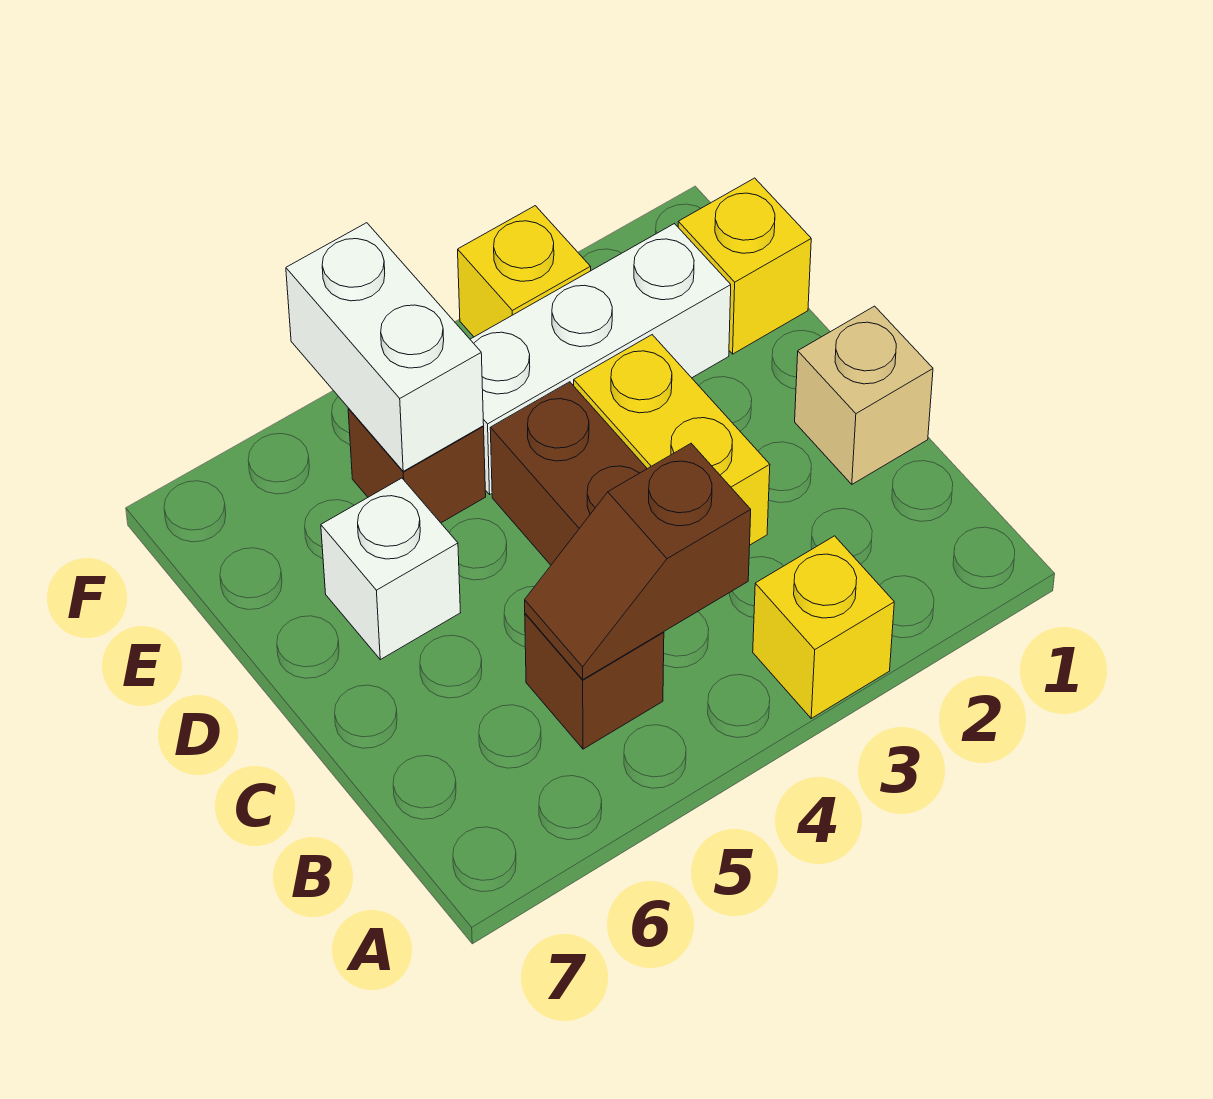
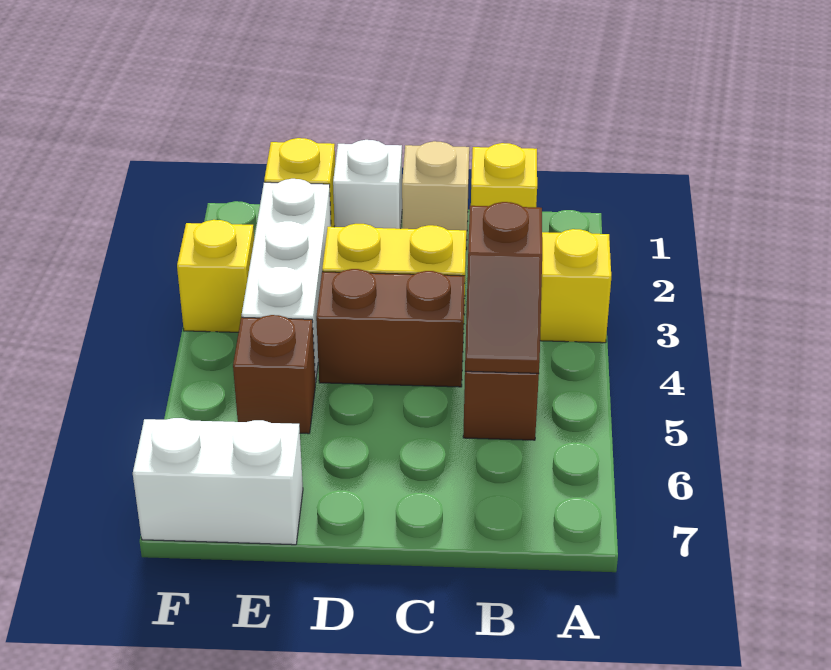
none -> yellow 1x1 brick [471,143,537,207]
white 1x1 brick [321,478,461,660] -> white 1x1 brick moved to [333,140,402,229]
white 1x2 brick [286,223,484,471] -> white 1x2 brick moved to [133,418,303,545]

